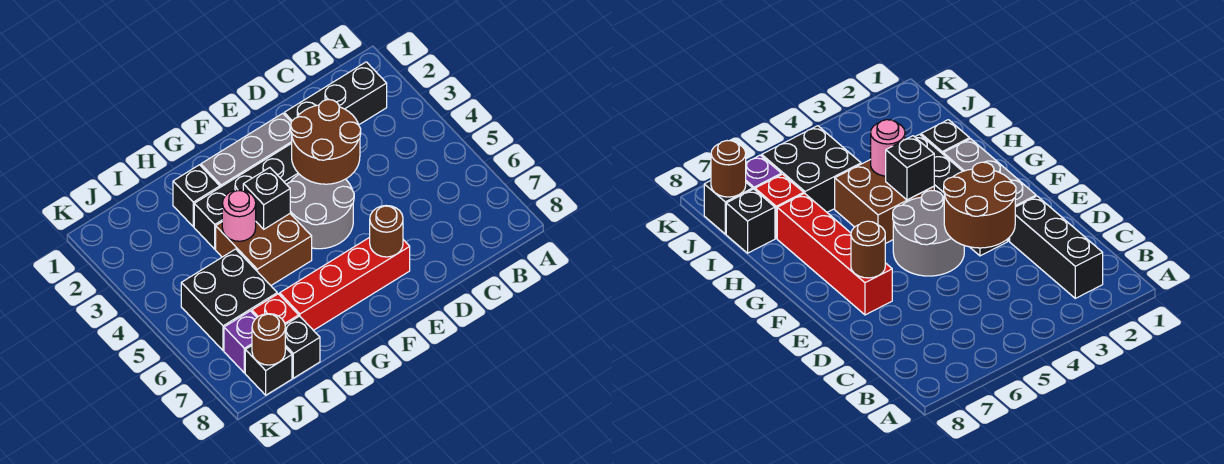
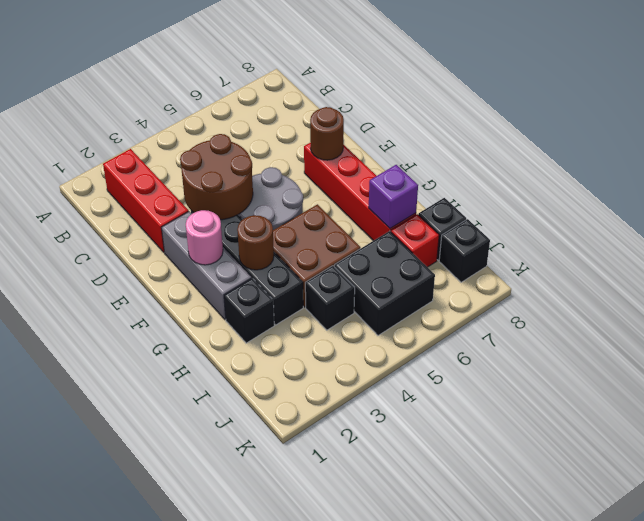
black 1x3 brick [284,62,387,125] -> red 1x3 brick [103,149,189,252]
black 1x1 brick [243,168,290,229] -> black 1x1 brick moved to [305,266,355,330]
pink 1x1 round brick [222,190,256,241] -> pink 1x1 round brick moved to [186,210,223,265]
purple 1x1 brick [224,311,257,373] -> purple 1x1 brick moved to [369,165,418,229]
brown 1x1 round brick [252,314,285,365] -> brown 1x1 round brick moved to [237,215,274,270]

